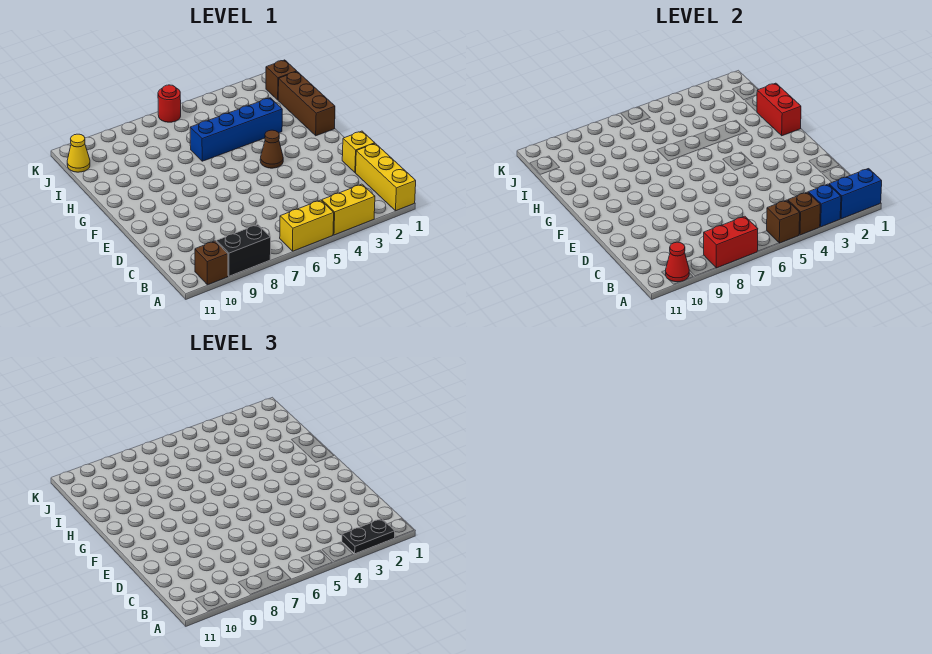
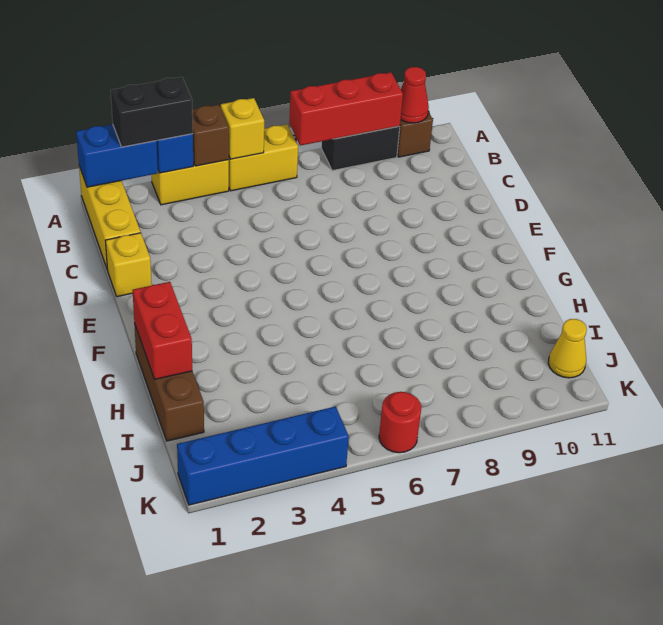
black 1x2 plate [342,519,395,554] -> black 1x2 brick [111,77,193,147]
brown 1x1 brick [767,200,800,243] -> yellow 1x1 brick [221,98,264,159]
red 1x2 brick [704,216,758,268] -> red 1x3 brick [289,72,403,146]
brown 1x1 cone [260,130,283,168] -> none
blue 1x4 brick [190,98,282,161] -> blue 1x4 brick moved to [177,406,349,505]
brown 1x1 brick [266,60,297,100] -> none

